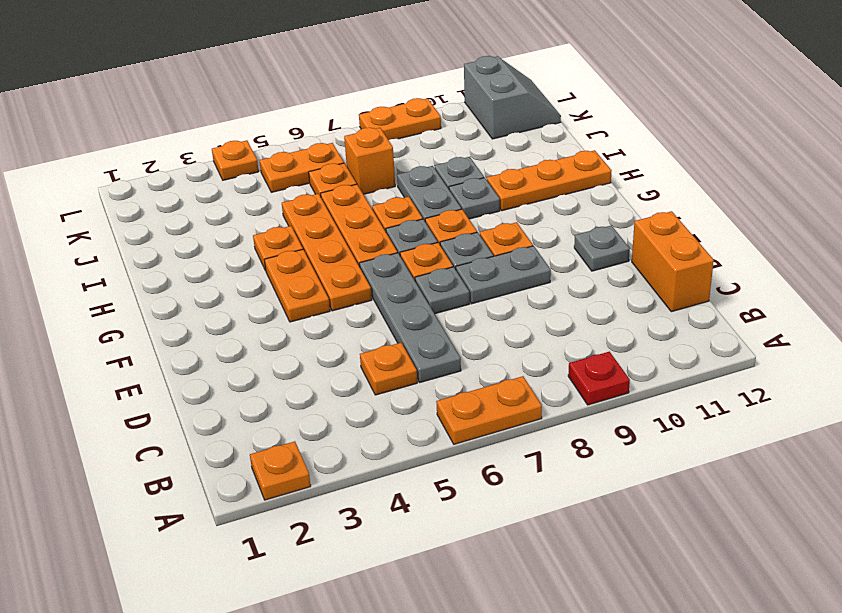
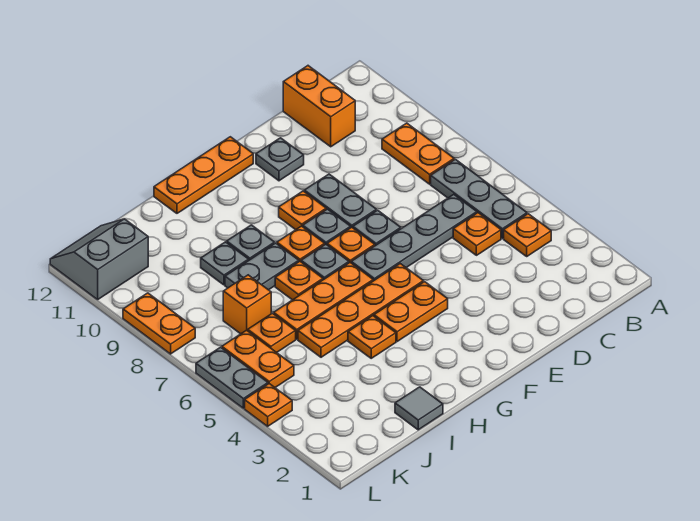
orange 1x1 plate [250,441,311,500] -> orange 1x1 plate moved to [504,214,551,256]
orange 1x2 plate [436,376,542,444] -> orange 1x2 plate moved to [382,123,454,184]
red 1x1 plate [568,352,630,405] -> none
none -> grey 1x3 plate [431,159,527,238]
orange 1x2 brick [632,211,714,312] -> orange 1x2 brick turned to [283,66,355,147]
orange 1x3 plate [487,150,612,211] -> orange 1x3 plate turned to [154,137,253,213]
none -> grey 1x1 tile [395,387,443,430]
none -> grey 1x2 plate [196,347,268,408]

